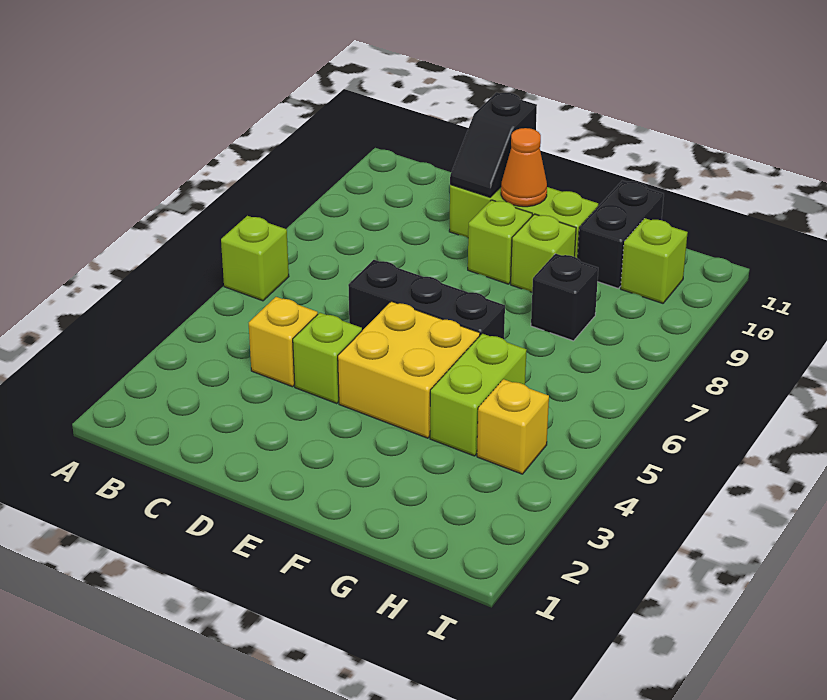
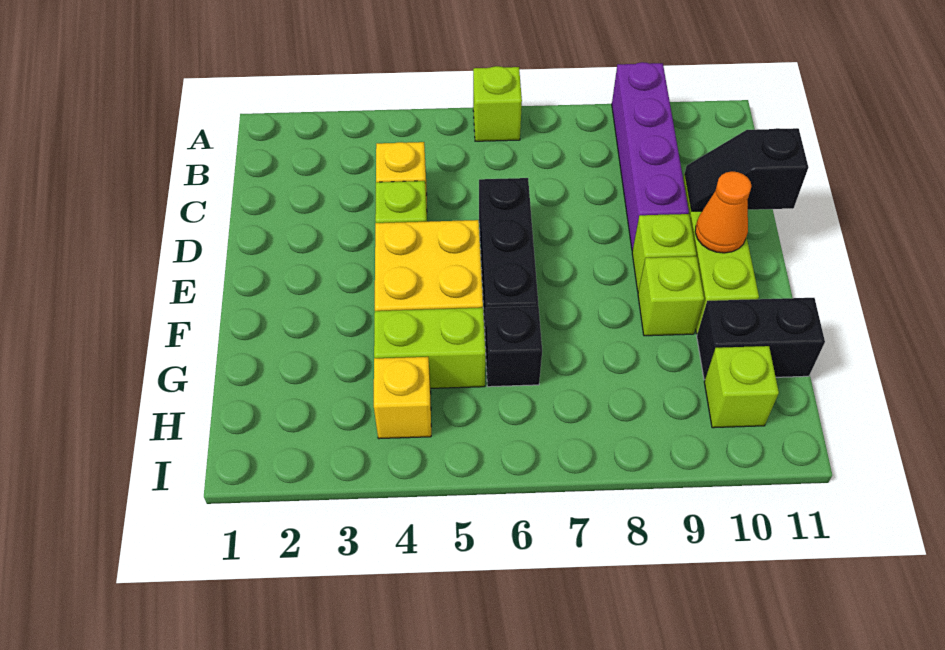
none -> purple 1x4 brick [612,62,689,251]
black 1x1 brick [531,254,598,341] -> black 1x1 brick moved to [485,306,542,387]

